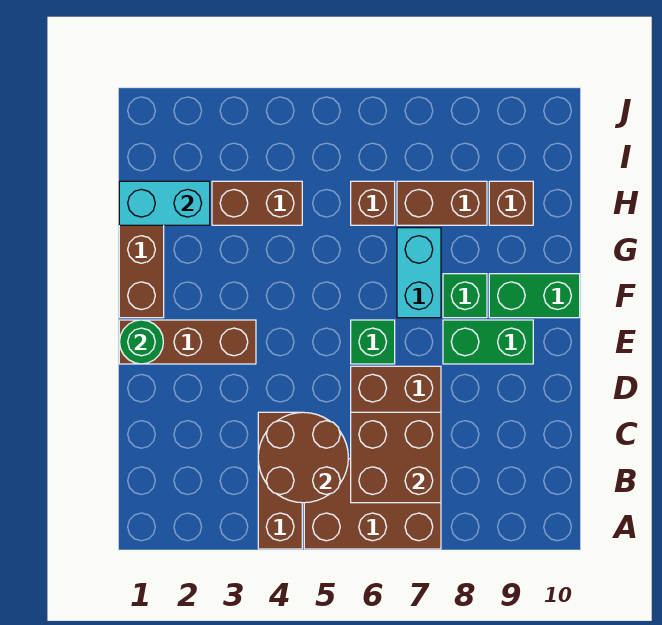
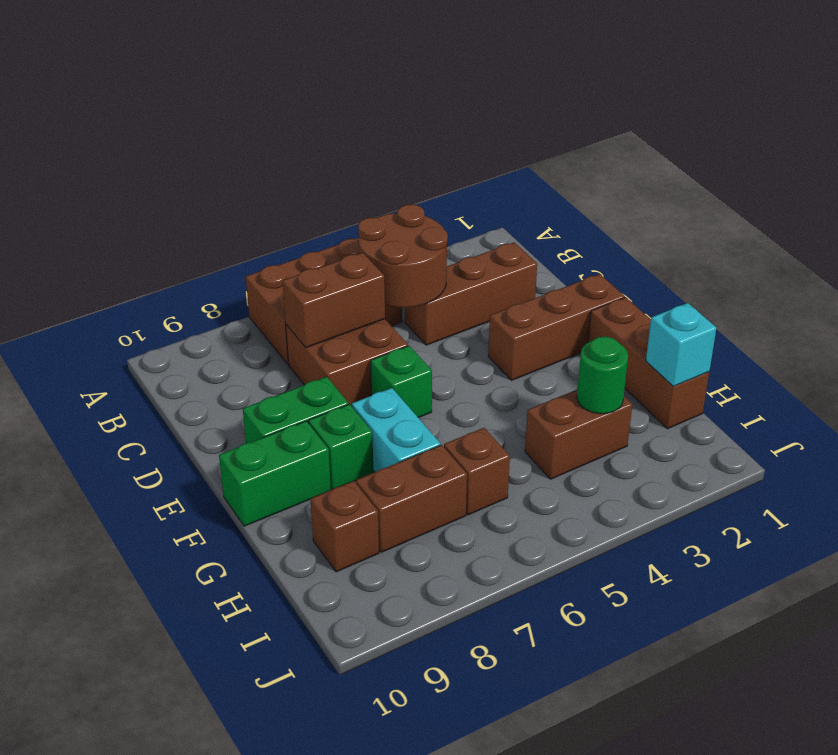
brown 1x3 brick [258,412,302,549] -> brown 1x3 brick turned to [405,242,537,345]
brown 2x2 brick [351,412,441,503] -> brown 1x2 brick [283,253,385,348]
green 1x1 round brick [120,320,163,364] -> green 1x1 round brick moved to [577,337,628,414]
cyan 1x2 brick [119,181,210,225] -> cyan 1x1 brick [646,303,716,386]

